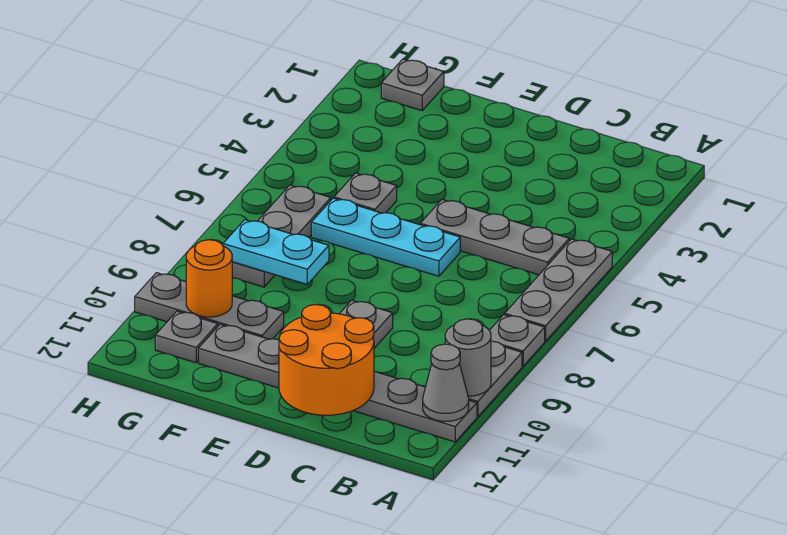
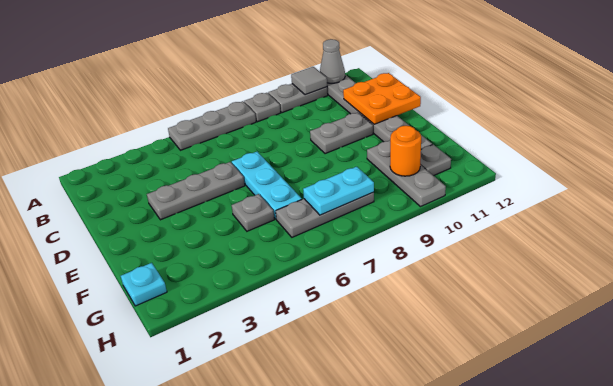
grey 1x1 round brick [445,319,491,396] -> grey 1x1 tile [291,67,327,95]
grey 1x3 plate [420,200,569,275] -> grey 1x3 plate turned to [147,162,245,220]
orange 2x2 round brick [279,305,374,415] -> orange 2x2 plate [343,73,421,124]
cyan 1x2 plate [223,220,329,284] -> cyan 1x2 plate turned to [303,167,374,215]
grey 1x1 plate [381,59,444,111] -> cyan 1x1 plate [121,263,167,306]

